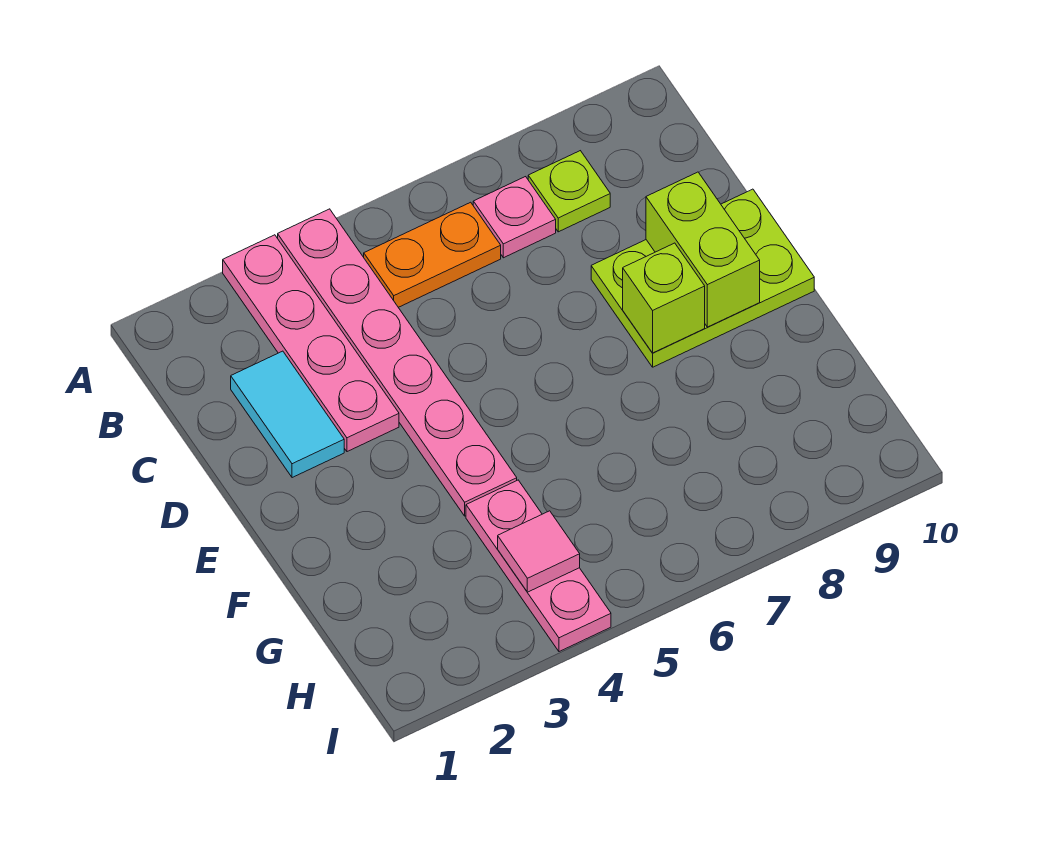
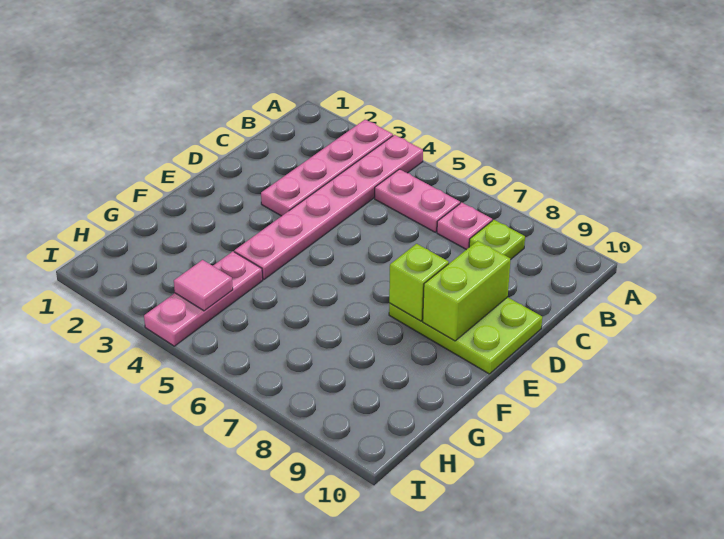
orange 1x2 plate [364,202,501,307] -> pink 1x2 plate [375,169,460,232]
cyan 1x2 tile [231,351,344,478] -> none

